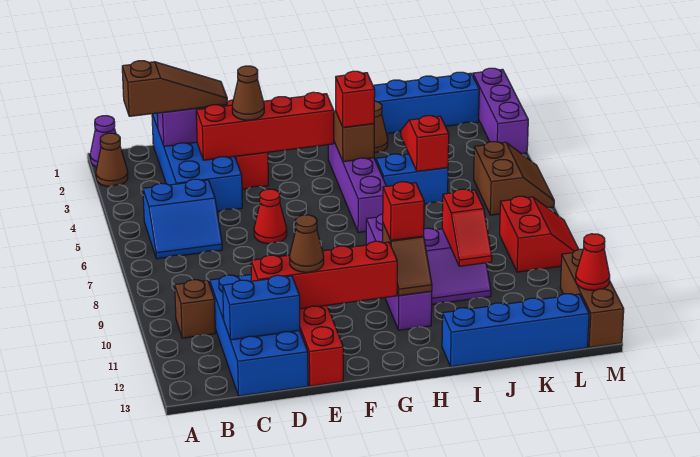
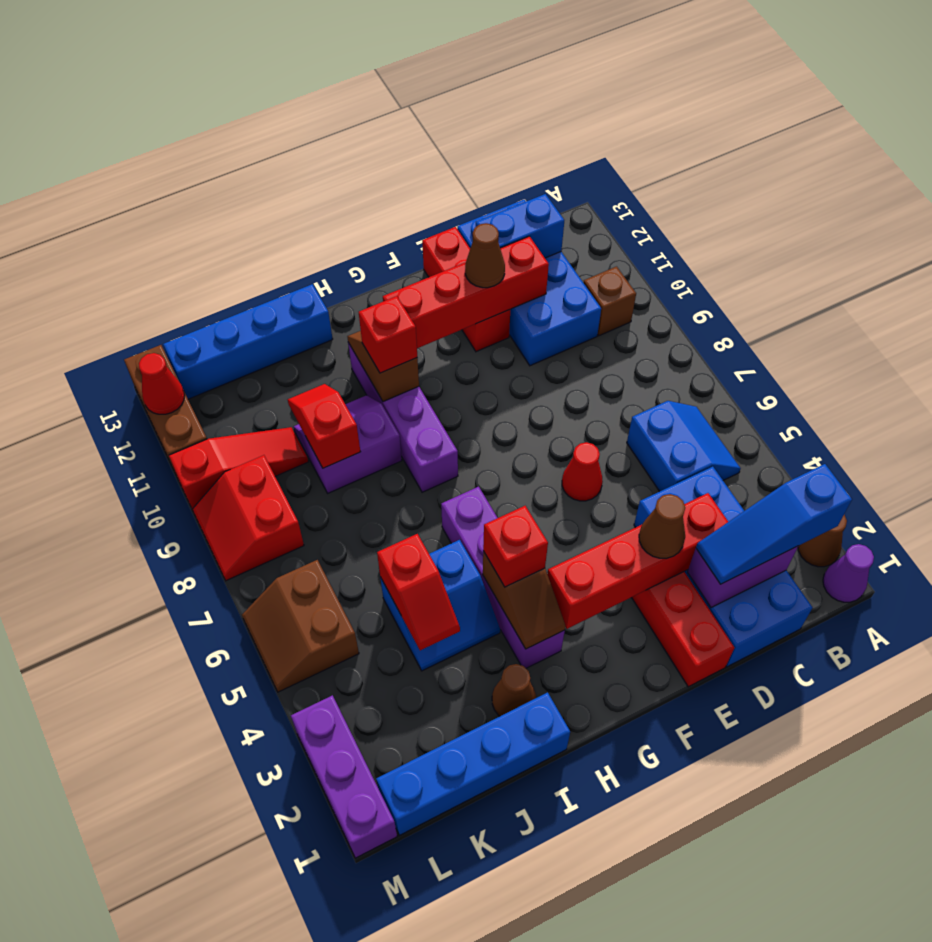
brown 1x3 slope [122,61,227,116] -> blue 1x3 slope [696,464,852,584]
blue 2x2 slope [143,179,222,259] -> blue 2x2 slope turned to [627,401,741,491]
none -> red 1x3 slope [169,427,308,509]

